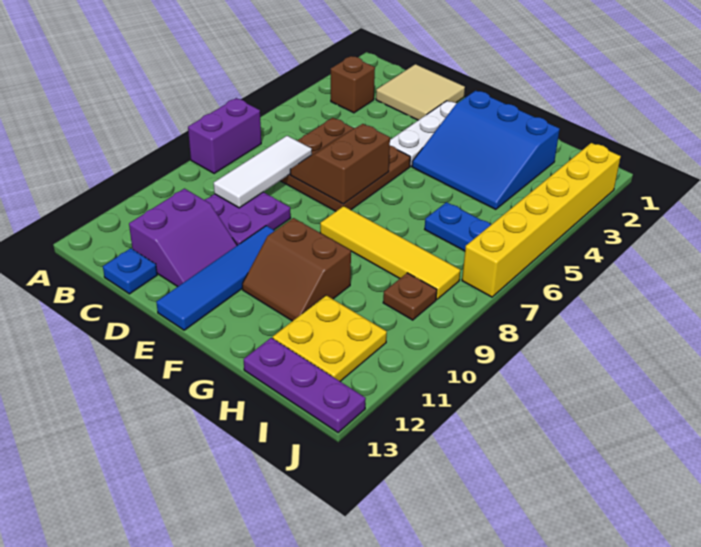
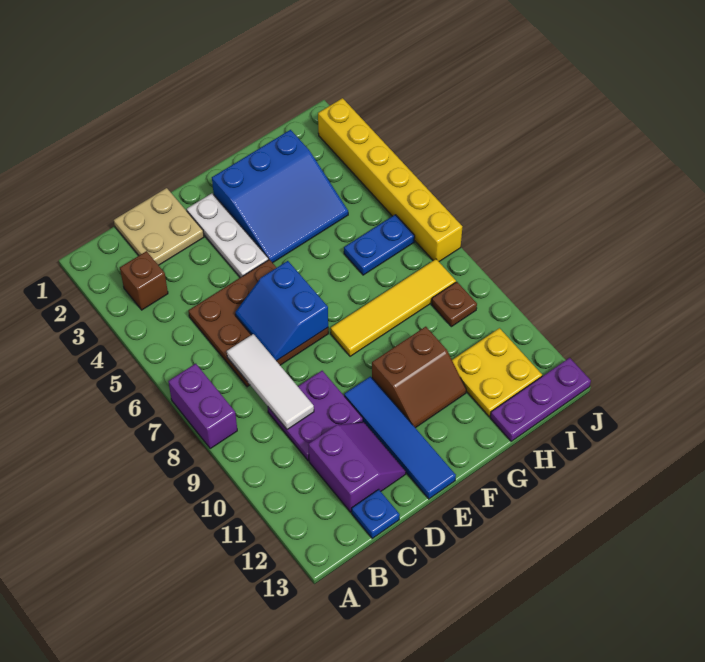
tan 2x2 tile [376,64,465,120] -> tan 2x2 plate [114,188,204,265]
brown 2x2 slope [290,124,390,204] -> blue 2x2 slope [235,261,328,361]

